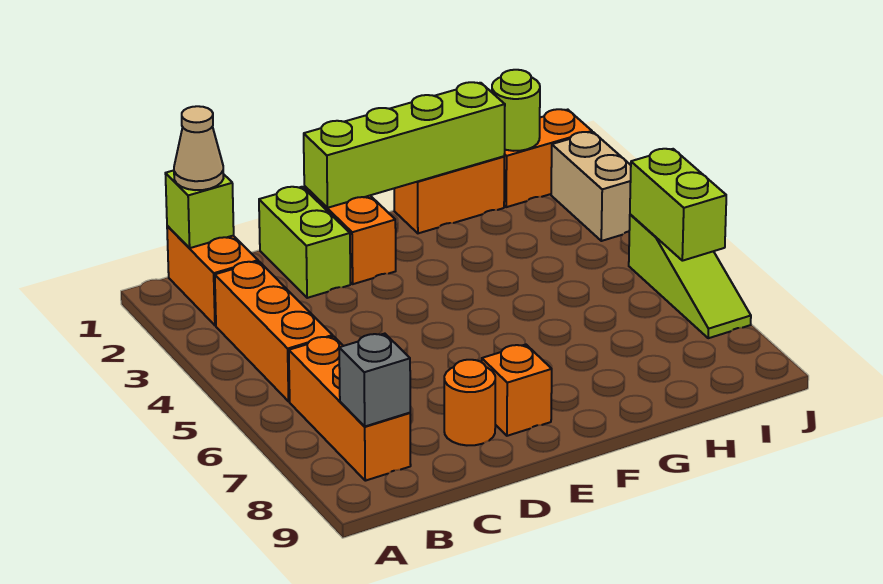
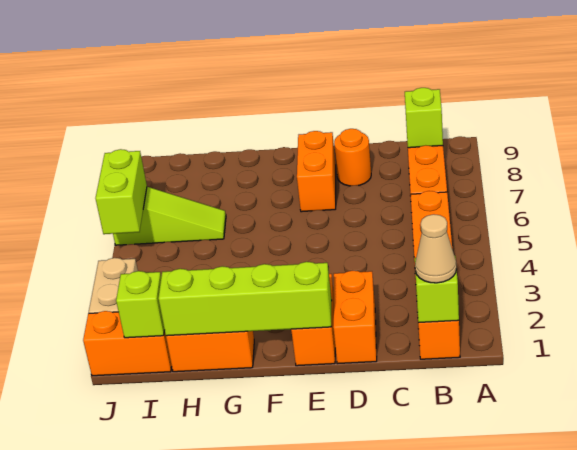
grey 1x1 brick [339,334,410,426] -> lime 1x1 brick [405,88,443,148]
lime 1x2 brick [259,187,350,298] -> orange 1x2 brick [333,270,377,364]
orange 1x1 brick [482,345,552,436] -> orange 1x2 brick [297,131,336,212]
lime 1x1 round brick [492,70,540,151] -> lime 1x1 brick [116,271,165,338]
lime 1x3 slope [629,214,751,338] -> lime 1x3 slope turned to [113,187,226,245]

